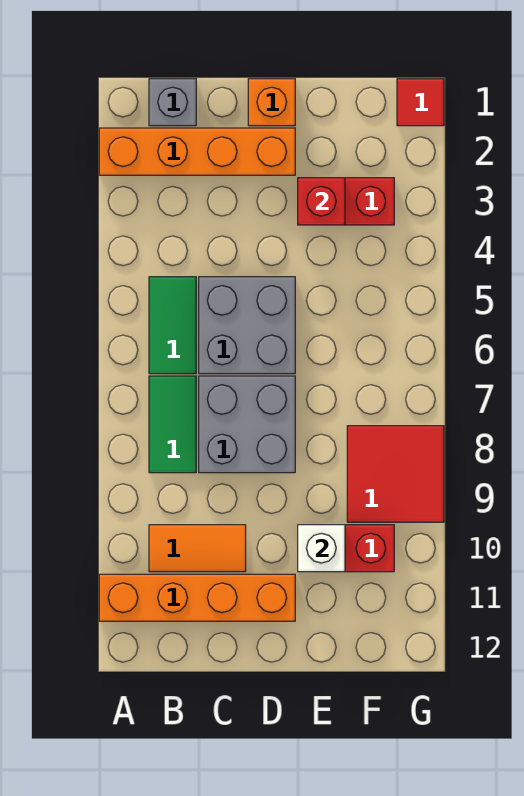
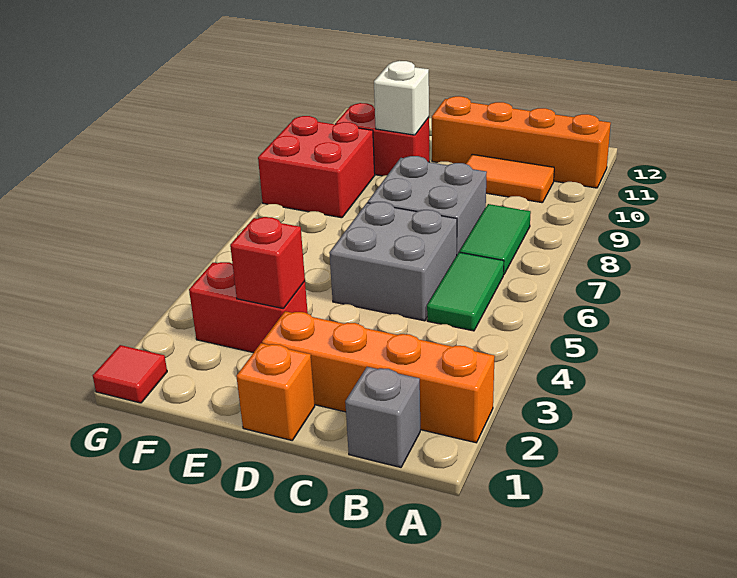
red 2x2 tile [347,426,444,522] -> red 2x2 brick [258,116,375,218]

